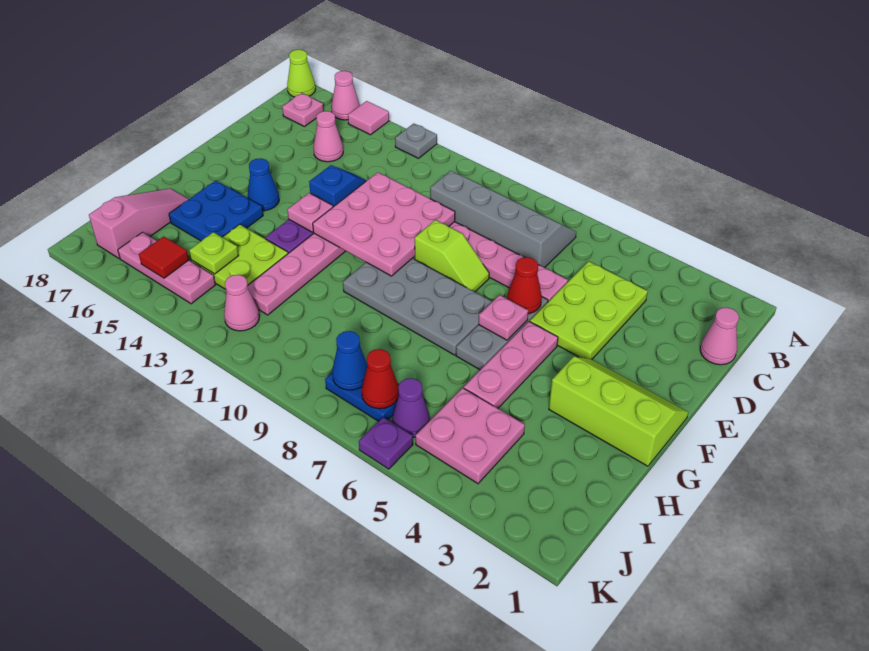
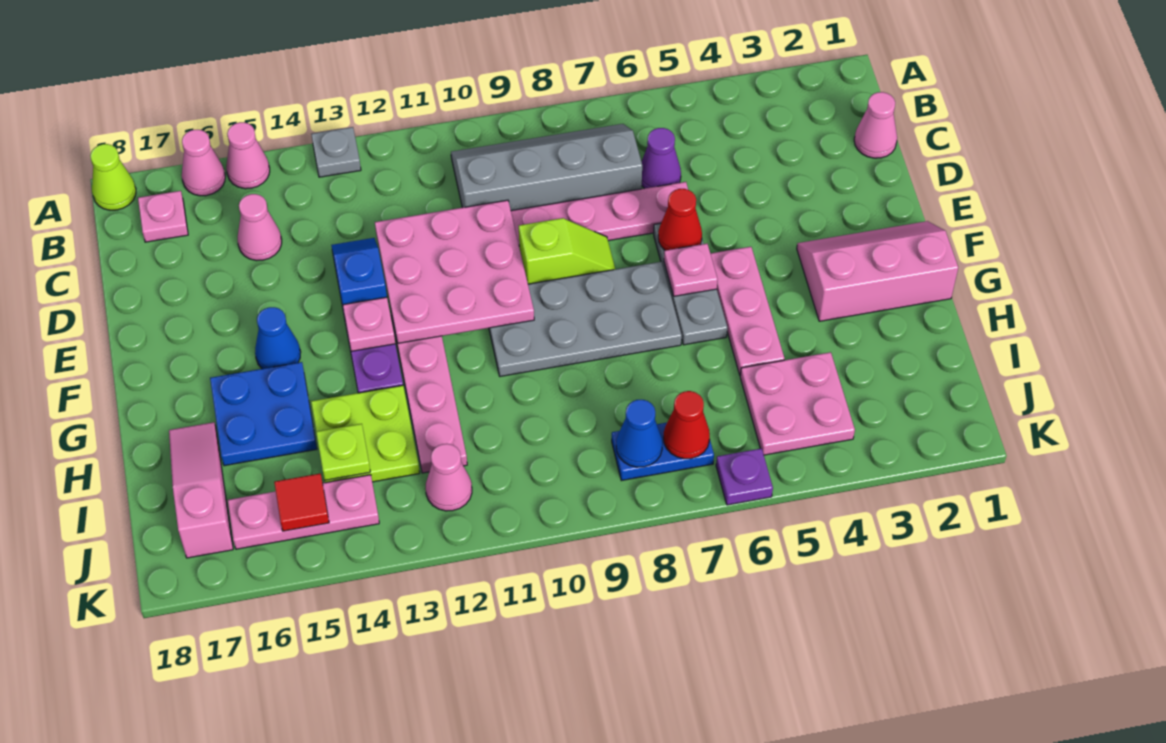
pink 1x1 tile [348,101,389,135] -> pink 1x1 cone [226,122,270,189]
lime 2x3 plate [530,261,648,360] -> none
lime 2x3 slope [549,357,688,466] -> pink 2x3 slope [797,221,958,321]
purple 1x1 cone [392,378,430,437] -> purple 1x1 cone moved to [641,128,681,189]

